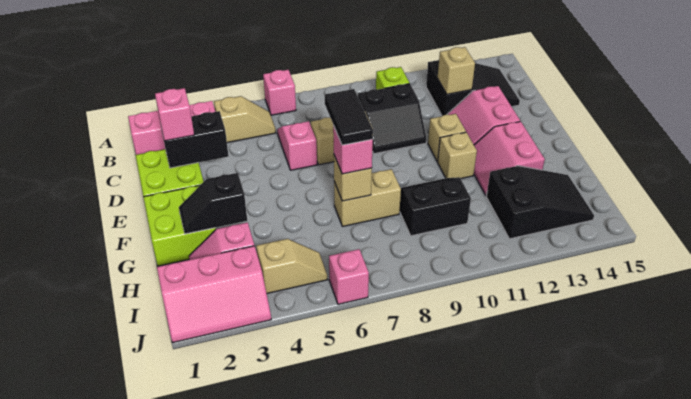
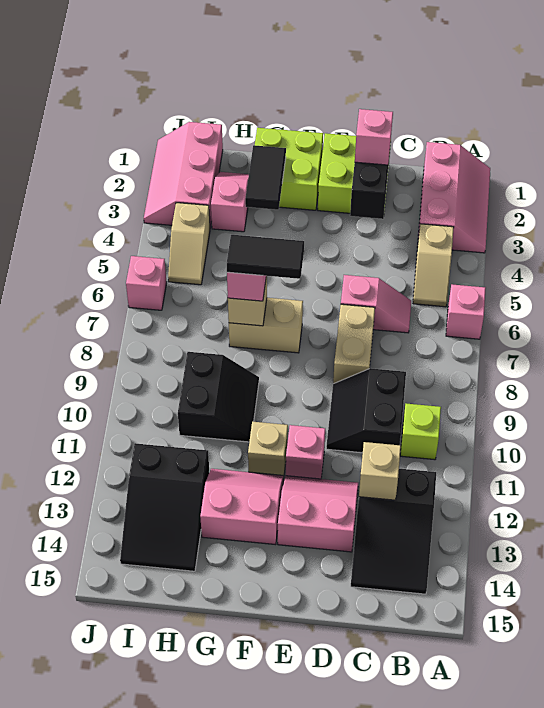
tan 1x1 brick [428,114,466,162] -> pink 1x1 brick [286,425,325,479]
black 1x2 slope [179,173,247,234] -> black 1x2 tile [245,145,286,210]
tan 1x2 brick [334,169,401,227] -> tan 1x2 brick turned to [229,298,303,353]

